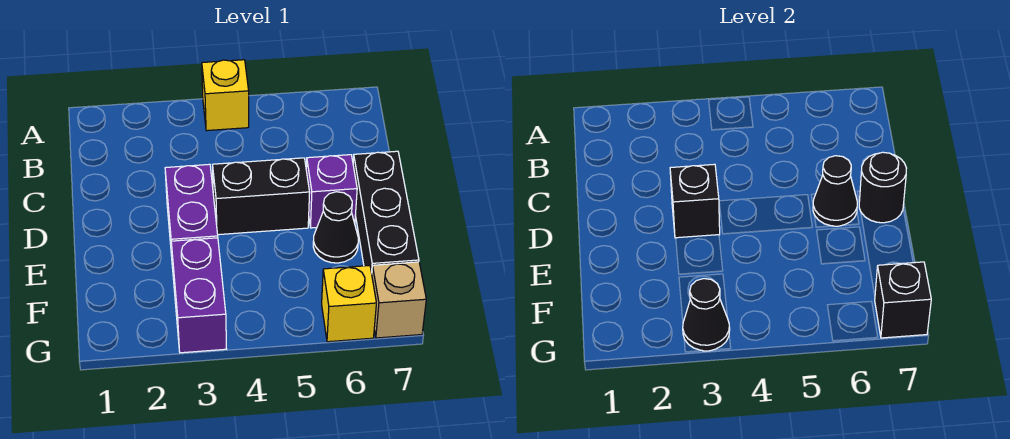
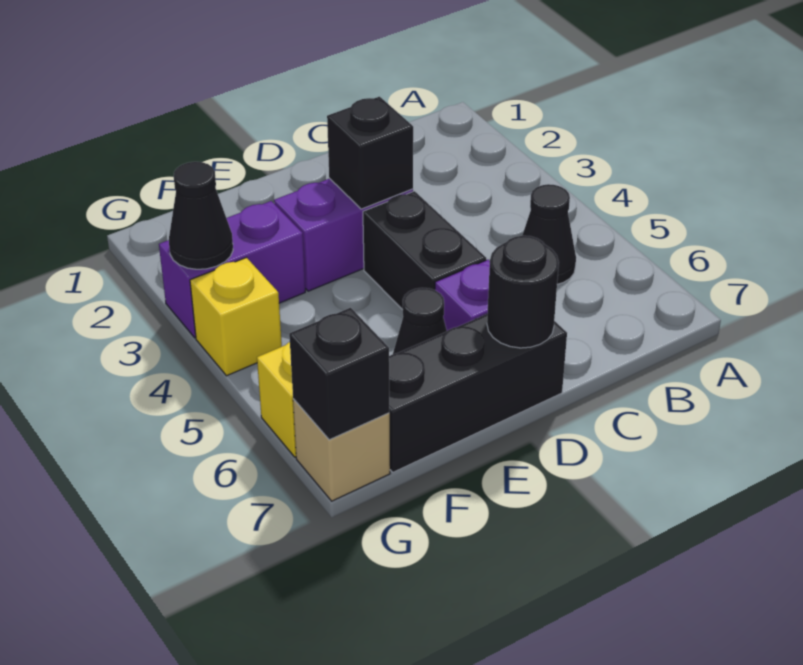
yellow 1x1 brick [202,60,249,131] -> yellow 1x1 brick moved to [190,258,282,376]
black 1x1 cone [813,156,857,226] -> black 1x1 cone moved to [522,184,576,284]

